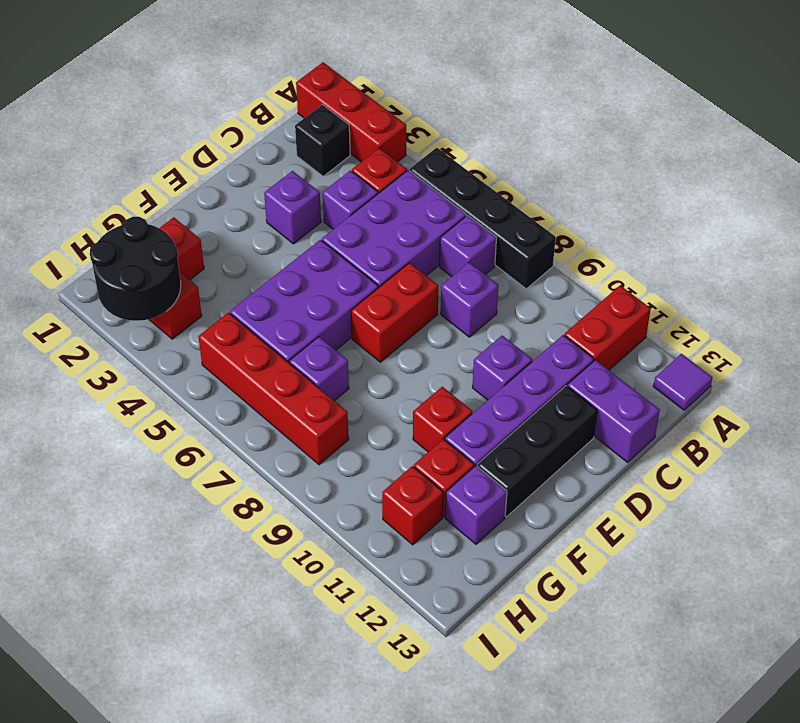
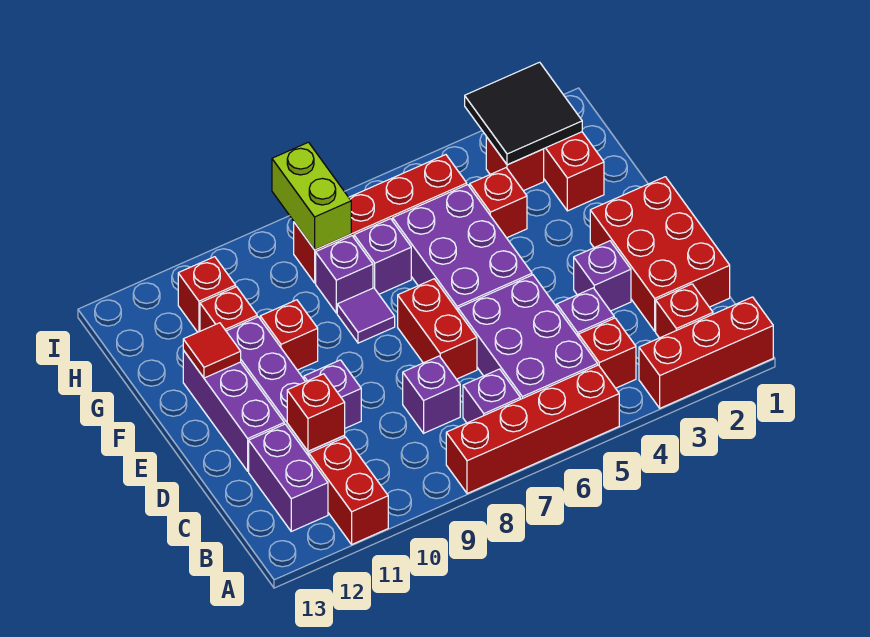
black 1x4 brick [410,148,556,289] -> red 1x4 brick [446,365,619,494]
purple 1x1 tile [653,354,712,410] -> purple 1x1 tile moved to [337,288,395,343]
black 1x1 brick [295,105,350,176] -> red 1x1 brick [656,284,713,338]
none -> red 2x3 brick [590,177,730,331]
none -> red 1x1 brick [287,374,345,451]
purple 1x2 brick [567,360,660,462] -> purple 1x2 brick turned to [249,424,328,531]
black 1x3 brick [477,386,597,517] -> purple 1x3 brick [183,350,284,471]
none -> red 1x1 tile [183,323,241,378]
none -> red 1x1 brick [470,168,527,238]
purple 1x1 brick [445,466,507,544] -> purple 1x1 brick moved to [316,236,373,313]
black 2x2 round brick [90,217,181,321] -> black 2x2 tile [465,62,582,165]
none -> lime 1x2 brick [272,142,351,250]

